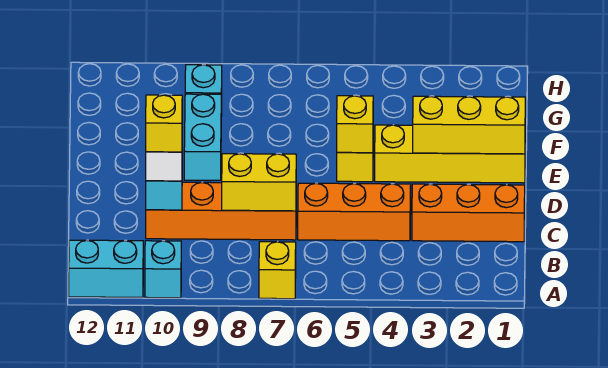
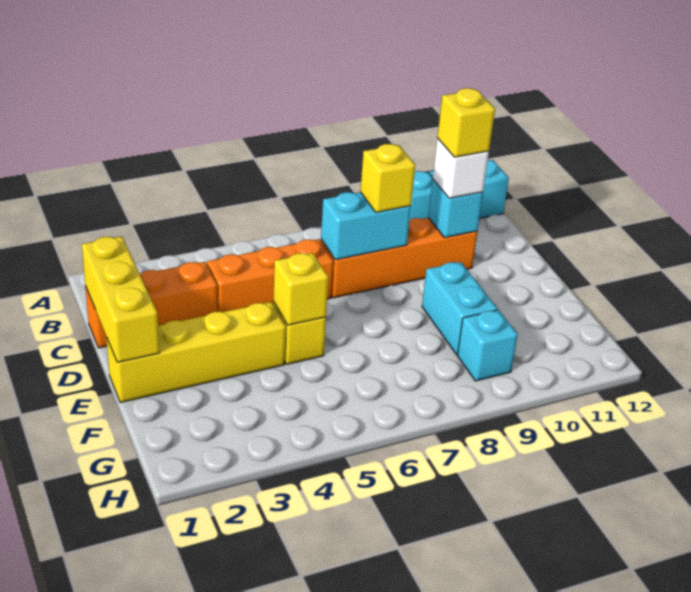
yellow 1x1 brick [259,242,296,299] -> yellow 1x1 brick moved to [360,144,415,212]
yellow 1x2 brick [222,154,296,211] -> cyan 1x2 brick [321,192,411,260]
yellow 1x3 brick [413,96,525,154] -> yellow 1x3 brick turned to [82,237,159,362]

